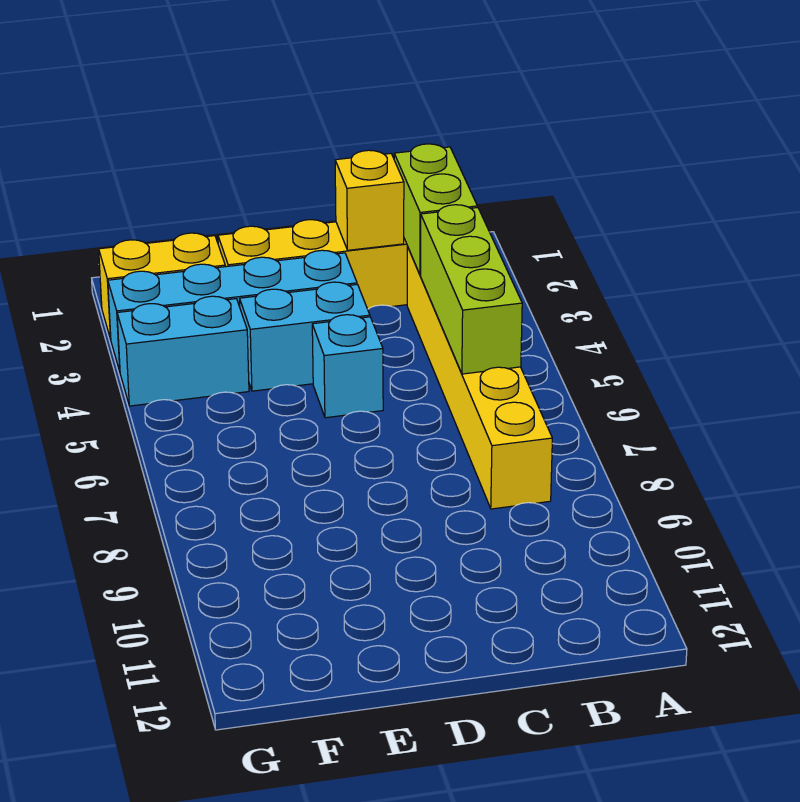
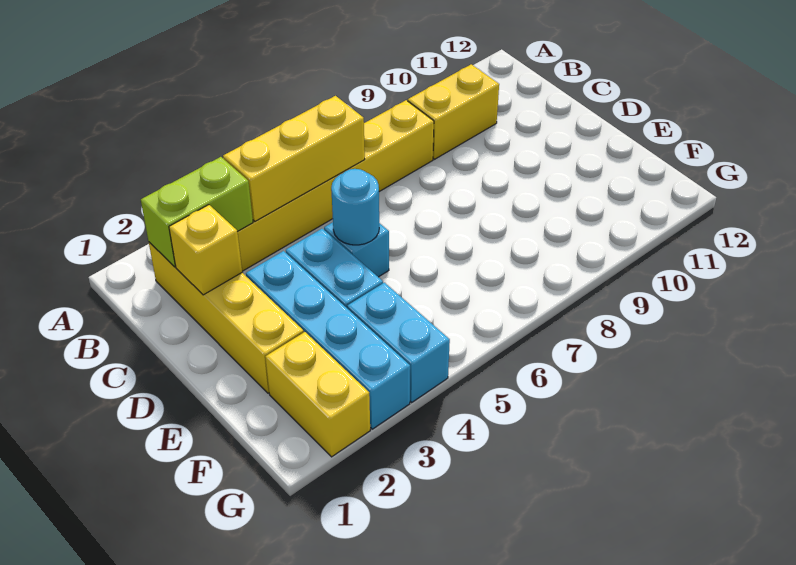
lime 1x3 brick [421,205,522,374] -> yellow 1x3 brick [223,96,365,221]
none -> yellow 1x2 brick [408,64,499,159]
none -> cyan 1x1 round brick [331,169,379,245]

